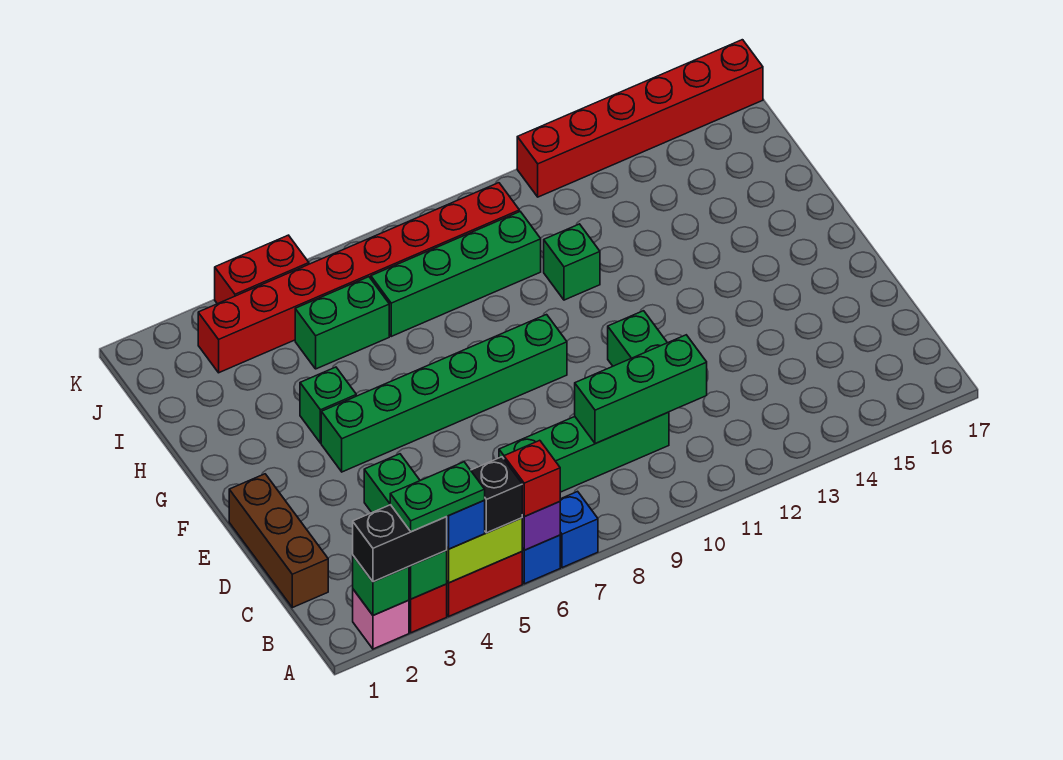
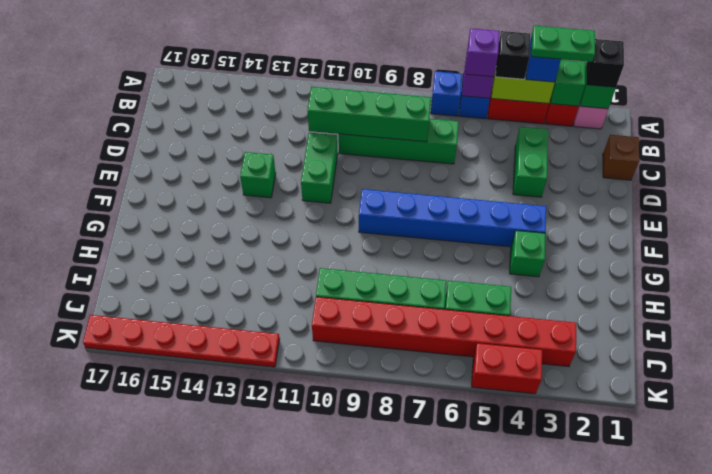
black 1x2 brick [353,505,447,582] -> black 1x1 brick [587,39,624,87]
red 1x1 brick [504,440,560,517] -> purple 1x1 brick [465,28,500,77]
brown 1x3 brick [229,474,328,608] -> brown 1x1 brick [603,135,639,180]
green 1x3 brick [575,335,707,444] -> green 1x4 brick [307,87,431,142]
green 1x6 brick [321,315,567,472] -> blue 1x6 brick [359,189,546,247]
green 1x1 brick [544,224,600,300] -> green 1x1 brick moved to [240,152,276,198]
red 1x6 brick [517,40,763,197] -> red 1x6 plate [83,315,280,367]

